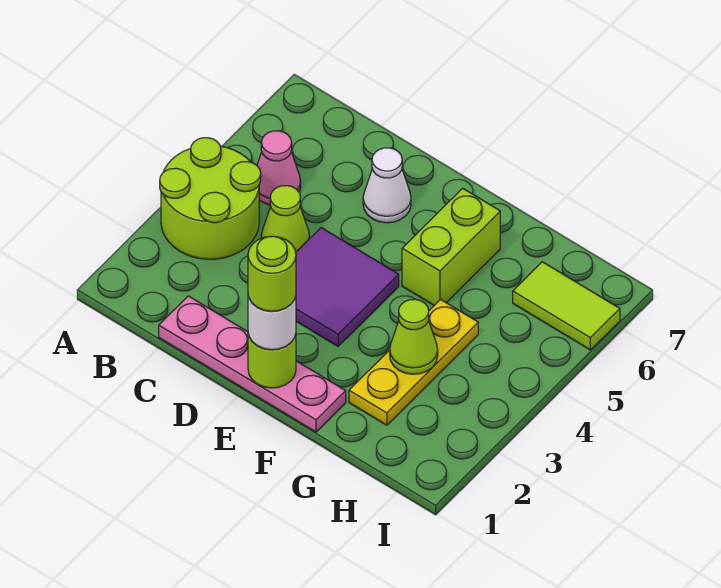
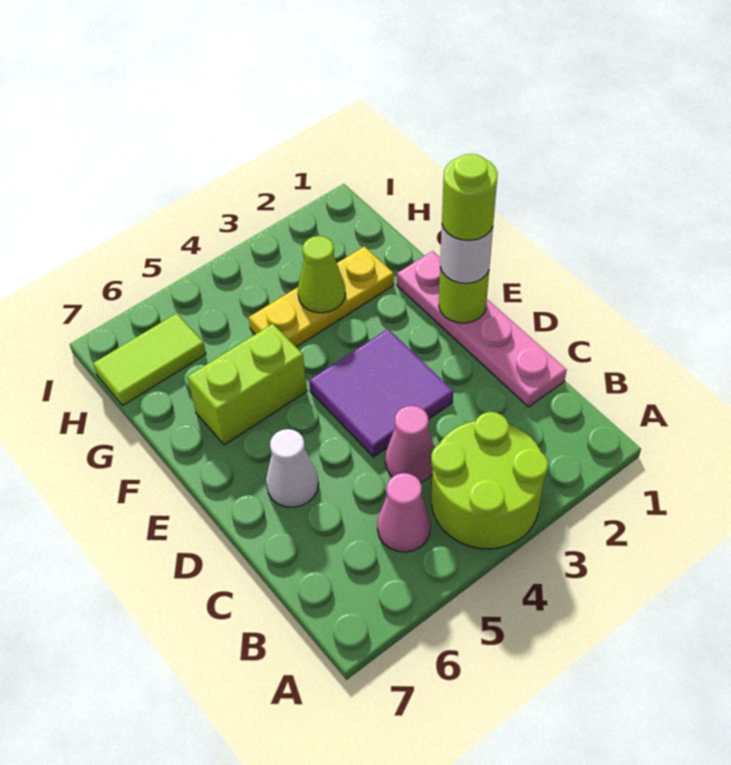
lime 1x1 cone [261,186,309,252] -> pink 1x1 cone [385,406,435,482]
lime 1x2 tile [513,262,620,350] -> lime 1x2 tile turned to [93,313,206,405]

